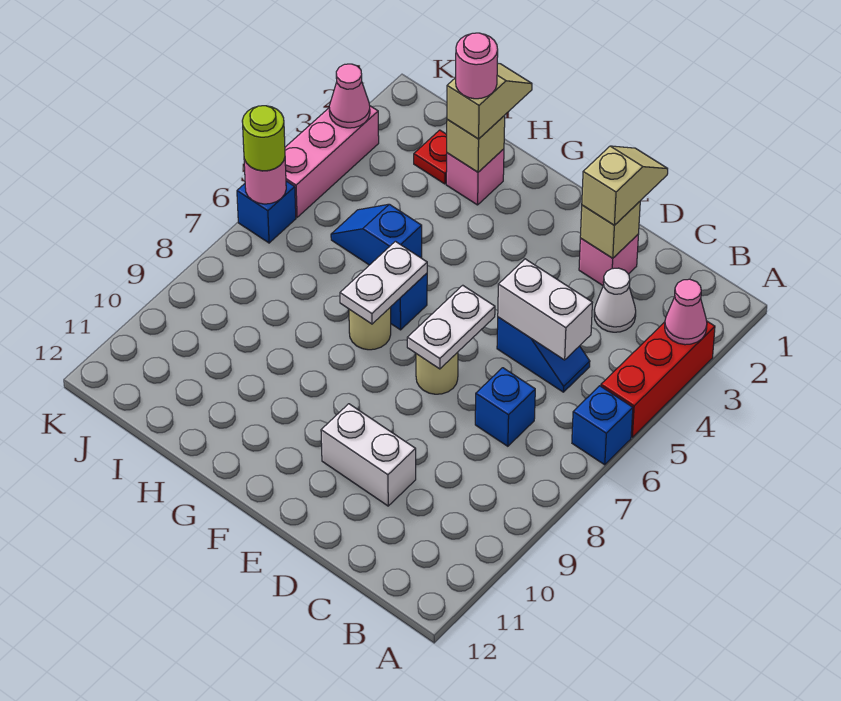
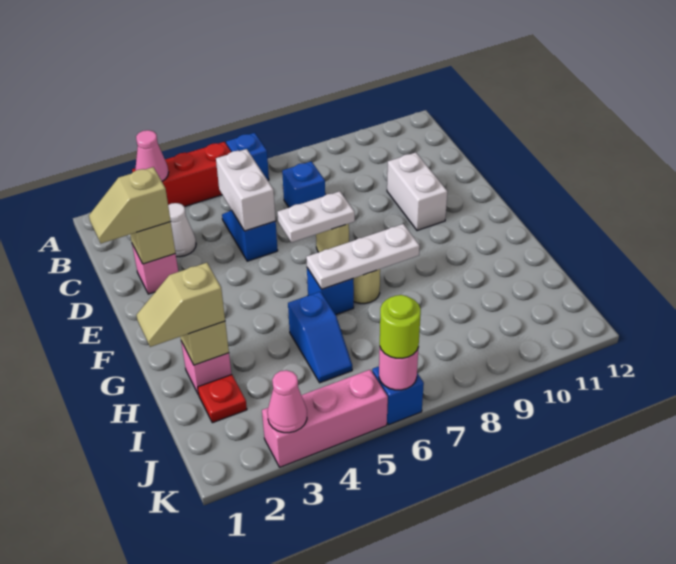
white 1x2 plate [340,241,427,324] -> white 1x3 plate [306,224,420,289]
pink 1x1 round brick [456,33,498,99] -> none

